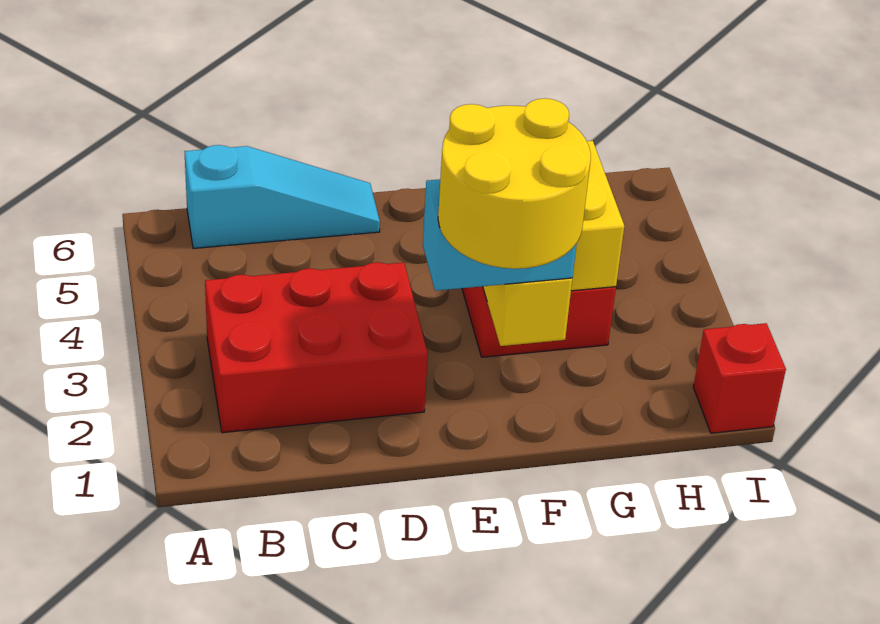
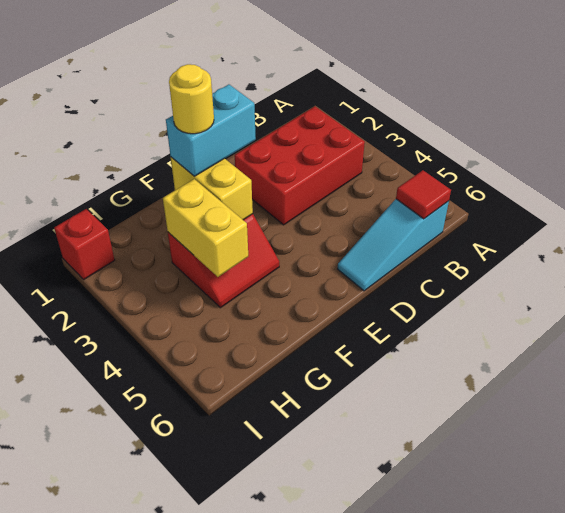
none -> red 1x1 tile [396,170,451,219]
yellow 2x2 round brick [438,98,591,269] -> yellow 1x1 round brick [169,64,214,134]

